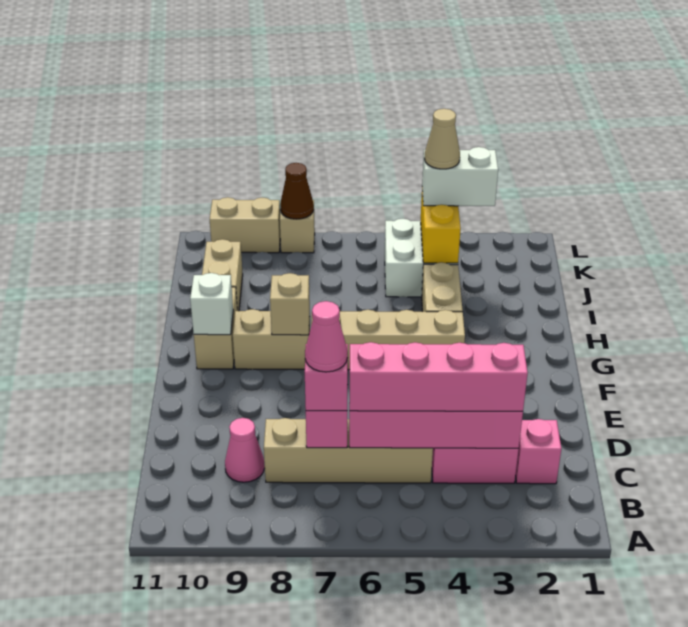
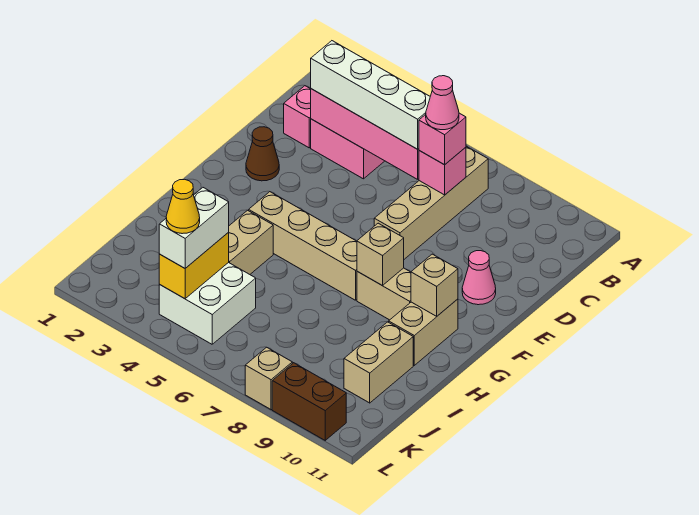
pink 1x4 brick [349,342,528,411] -> white 1x4 brick [311,41,430,149]
tan 1x4 brick [264,418,433,483] -> tan 1x4 brick turned to [374,146,488,259]
pink 1x1 cone [225,418,265,482] -> pink 1x1 cone moved to [462,251,496,305]
white 1x1 brick [190,273,233,335] -> tan 1x1 brick [411,254,458,316]
white 1x2 brick [422,147,498,206] -> white 1x2 brick turned to [159,188,229,268]
tan 1x1 cone [424,109,460,169] -> yellow 1x1 cone [166,179,200,234]
brown 1x1 cone [280,163,314,219] -> brown 1x1 cone moved to [246,127,279,181]
tan 1x2 brick [210,197,280,253] -> brown 1x2 brick [272,363,346,440]

